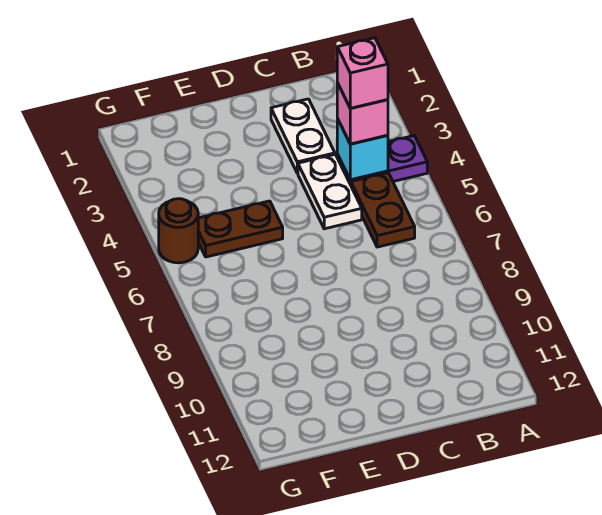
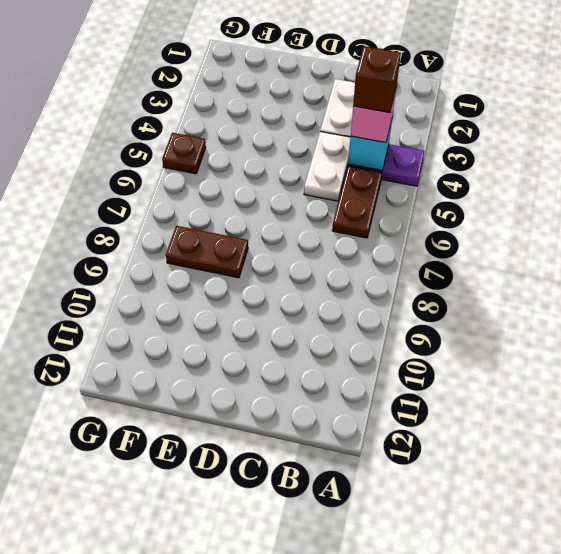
pink 1x1 brick [337,38,388,108] -> brown 1x1 brick [353,46,401,113]
brown 1x2 plate [198,201,283,257] -> brown 1x2 plate moved to [166,226,248,278]
brown 1x1 round brick [159,199,198,263] -> brown 1x1 plate [162,133,206,174]

